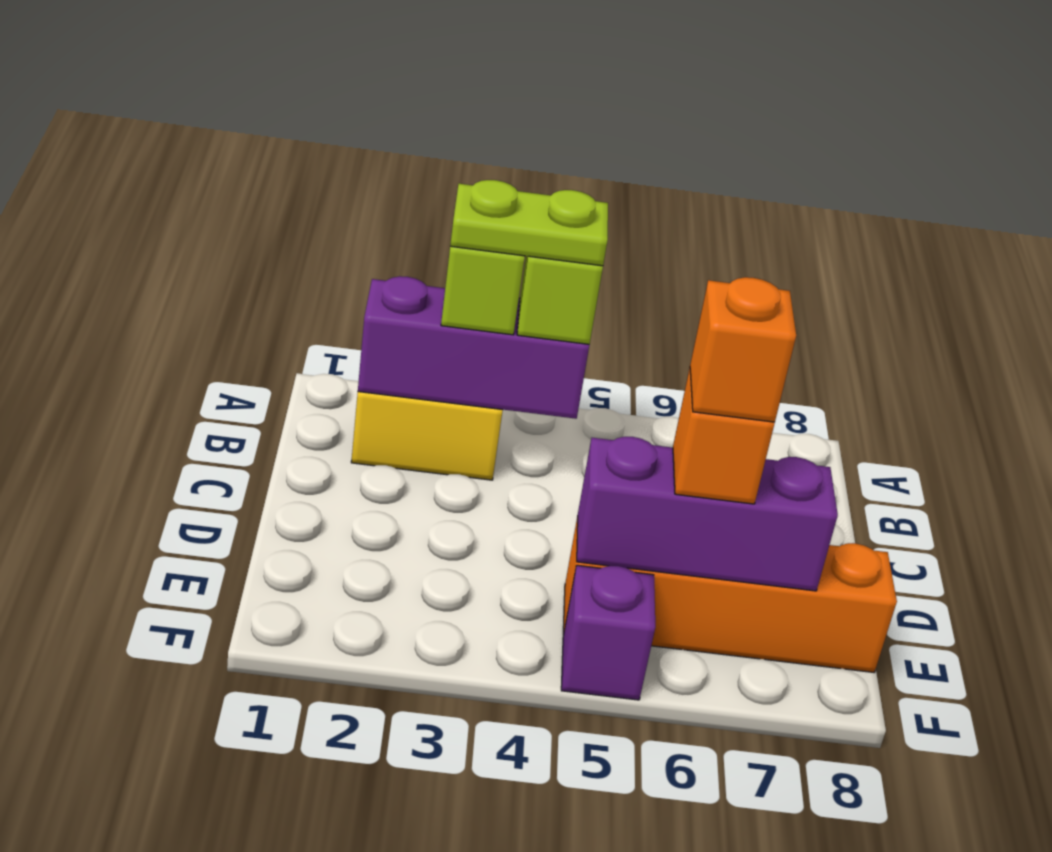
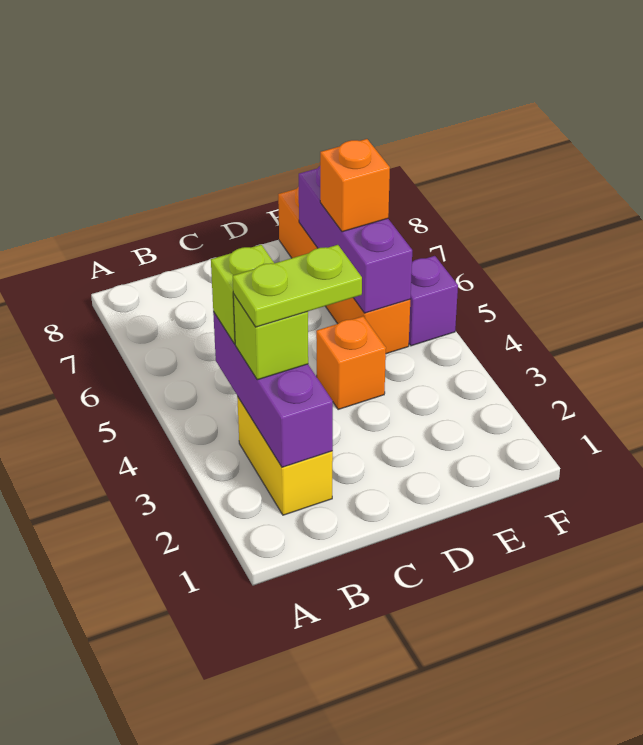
lime 1x2 plate [450,180,608,266] -> lime 1x2 plate turned to [233,245,362,327]
orange 1x1 brick [690,277,796,422] -> orange 1x1 brick moved to [316,316,386,410]

